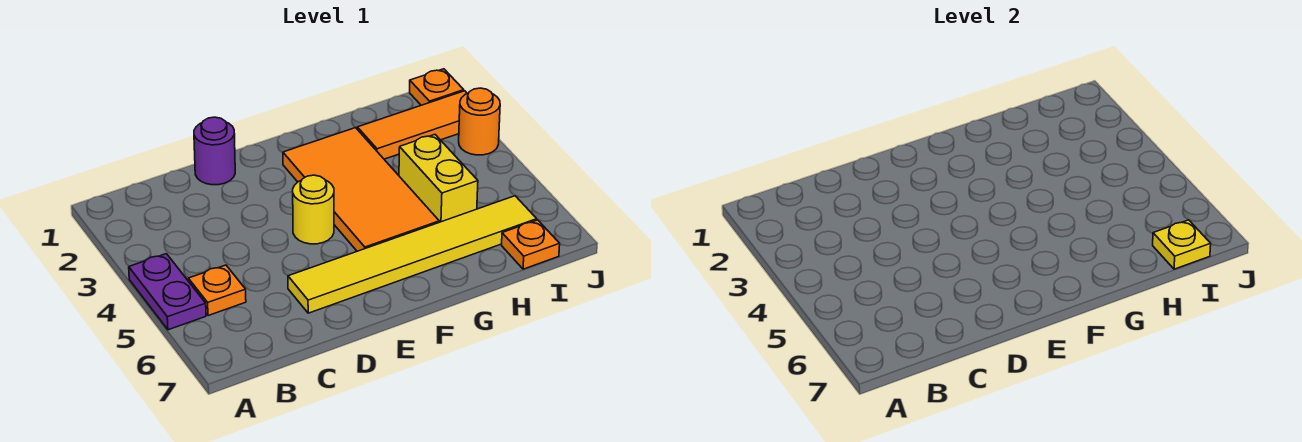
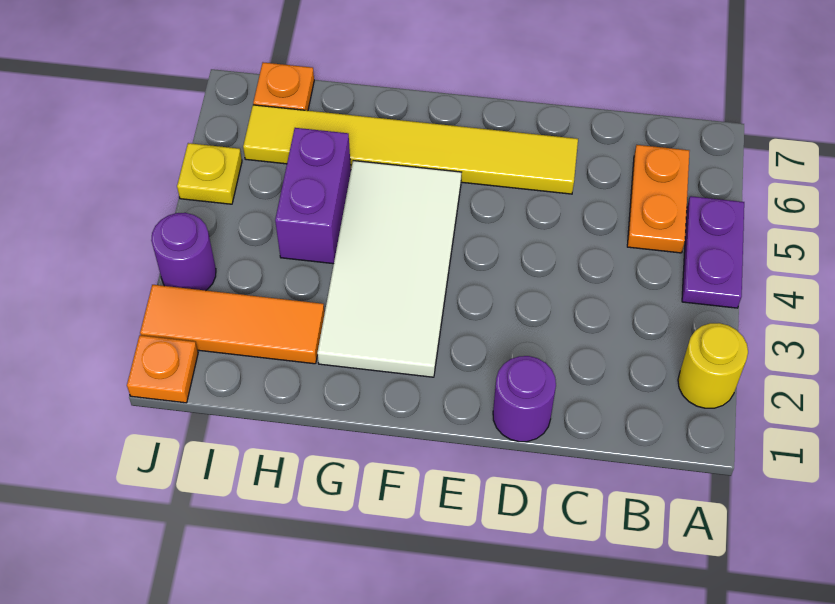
orange 1x1 plate [188,265,246,316] -> orange 1x2 plate [627,145,689,253]
yellow 1x1 round brick [293,175,334,244] -> yellow 1x1 round brick moved to [678,323,748,408]
orange 2x4 tile [283,128,439,251] -> white 2x4 tile [317,161,461,377]
yellow 1x2 brick [399,135,478,222] -> purple 1x2 brick [275,128,351,264]
yellow 1x1 plate [1153,220,1211,269] -> yellow 1x1 plate moved to [177,143,242,204]
orange 1x1 round brick [459,88,500,155] -> purple 1x1 round brick [151,213,216,291]

